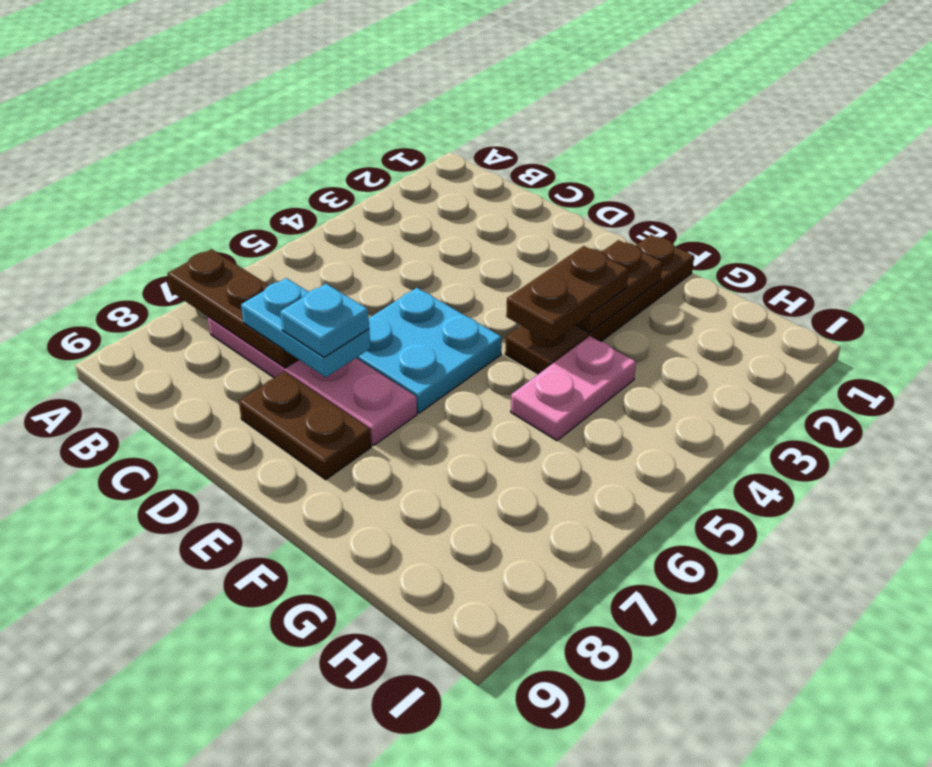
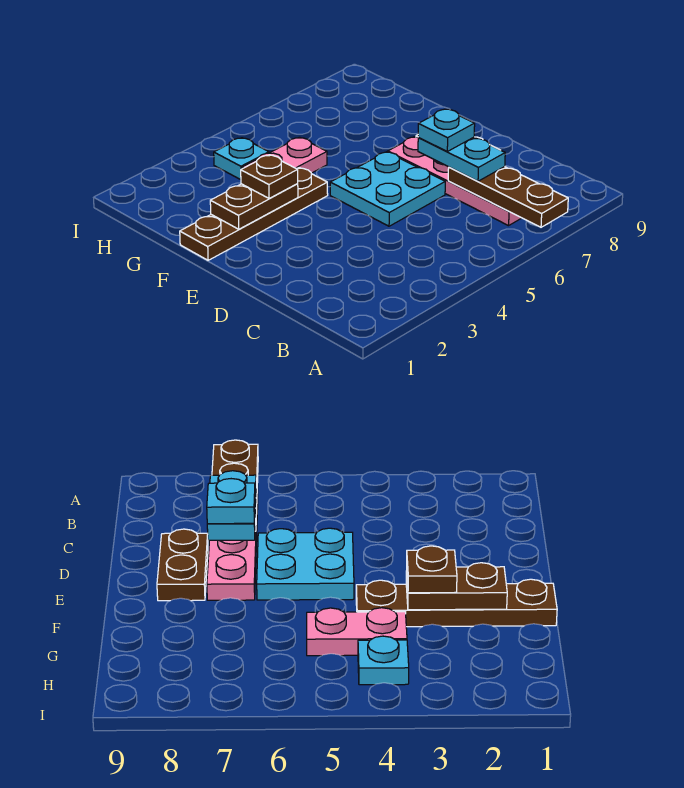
brown 1x2 plate [506,246,629,342] -> brown 1x1 plate [241,155,298,198]
none -> cyan 1x1 plate [214,138,269,180]

